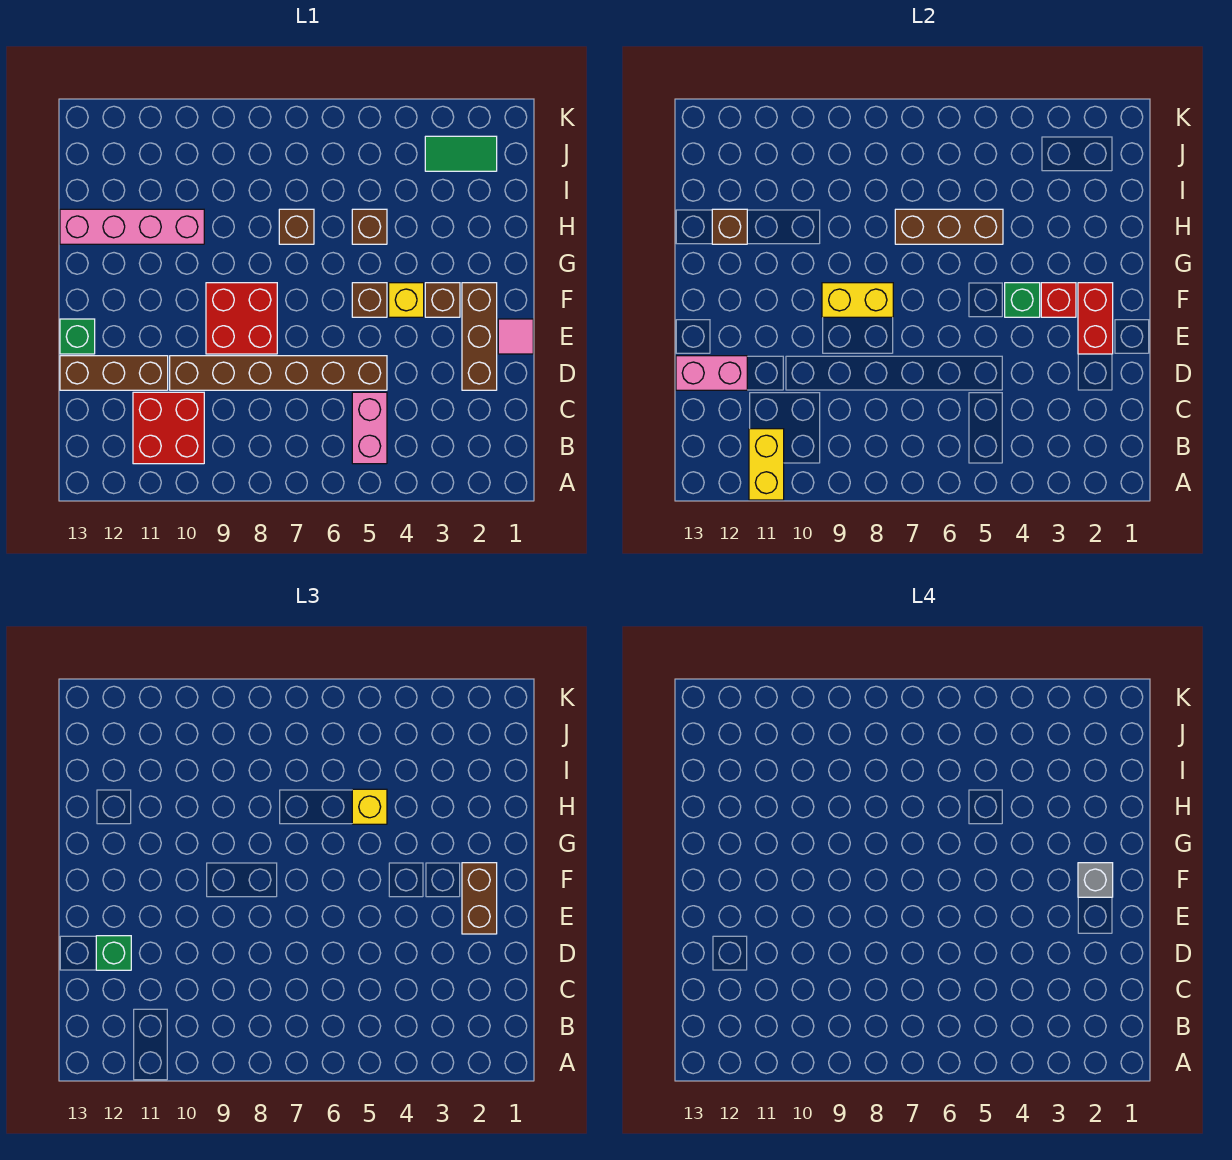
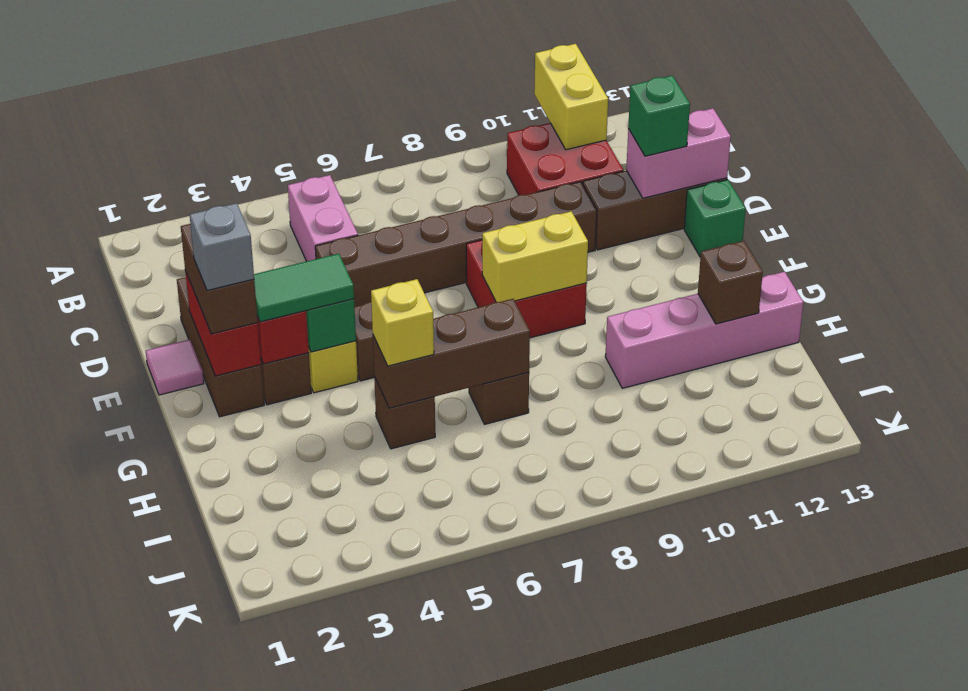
green 1x2 tile [425,136,497,171] -> green 1x2 tile moved to [254,254,354,322]

